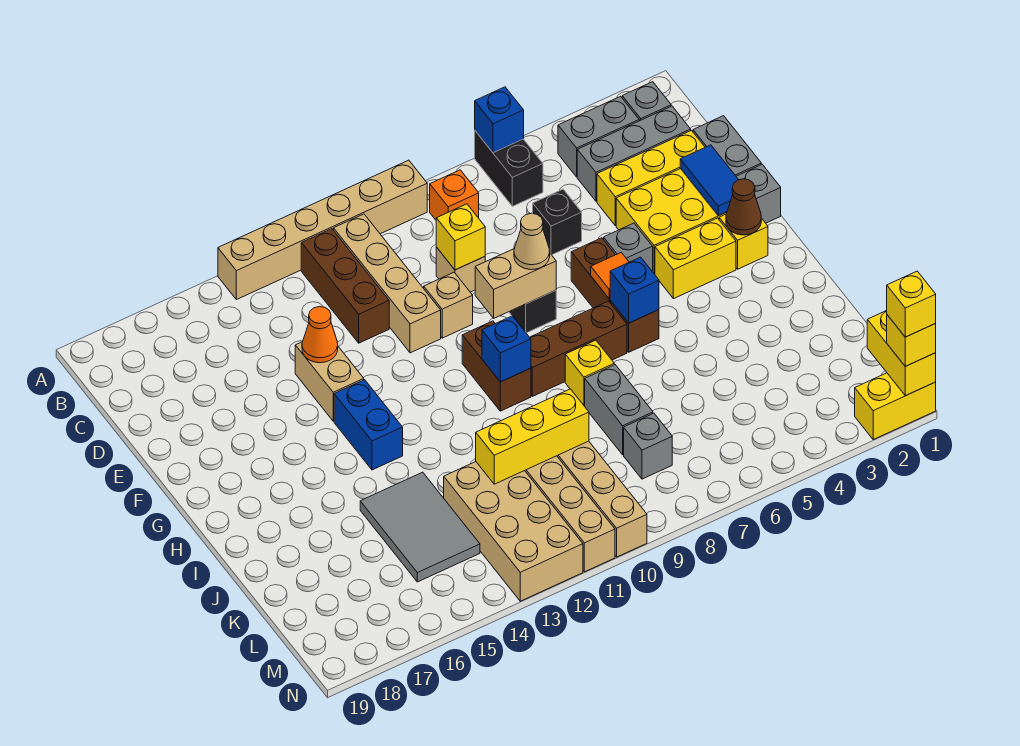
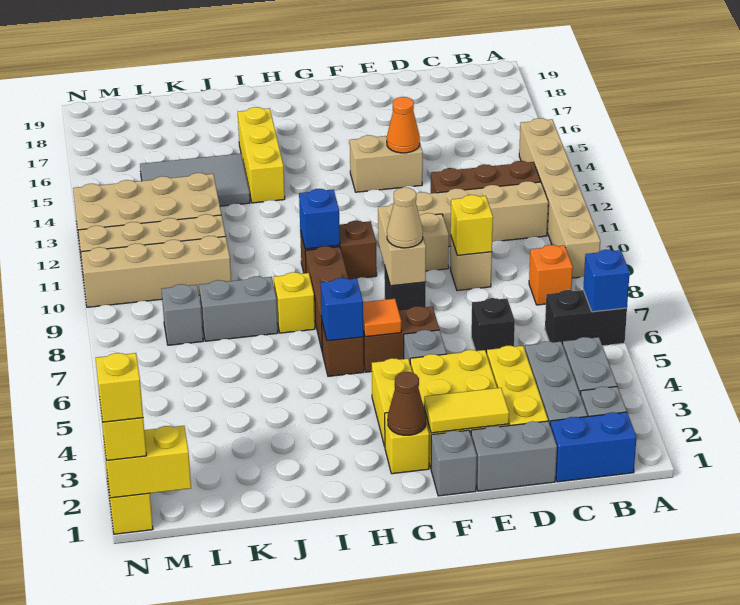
blue 1x2 tile [680,145,739,216] -> yellow 1x2 tile [424,388,509,433]
blue 1x2 brick [334,380,403,470] -> blue 1x2 brick moved to [550,412,636,482]
yellow 1x3 brick [476,389,589,484] -> yellow 1x3 brick moved to [238,107,285,203]

